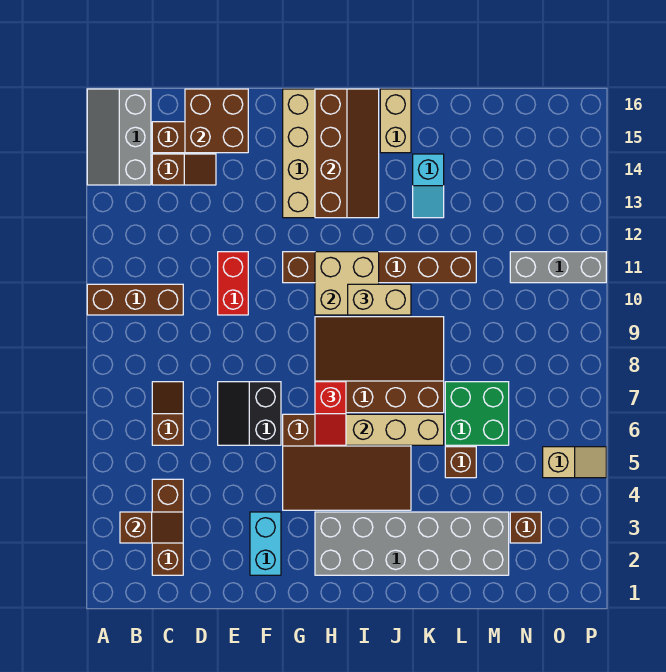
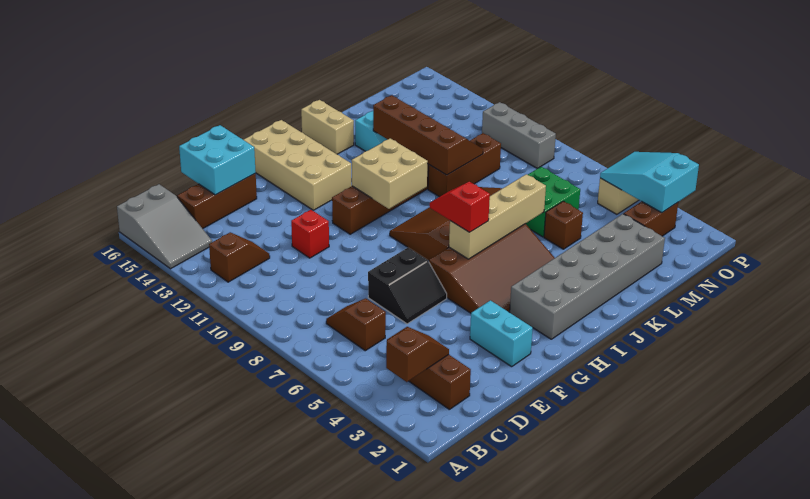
brown 1x3 brick [87,284,183,315] -> brown 1x3 brick moved to [428,133,501,197]
grey 2x3 slope [87,89,151,185] -> grey 2x3 slope turned to [117,184,212,269]
brown 1x2 slope [152,154,216,185] -> brown 1x2 slope moved to [209,232,270,282]
brown 2x2 brick [185,89,248,153] -> cyan 2x2 brick [179,125,256,195]
black 2x2 slope [218,382,281,445] -> black 2x2 slope turned to [368,248,447,324]
red 1x2 brick [218,252,248,315] -> red 1x1 brick [291,210,329,258]
red 1x2 slope [315,382,346,445] -> red 1x2 slope turned to [430,182,490,232]
brown 2x4 slope [315,89,379,218] -> brown 2x4 slope moved to [373,95,483,175]
tan 1x2 brick [348,284,411,315] -> none
brown 1x1 brick [510,512,541,543] -> brown 1x2 brick [624,201,678,236]
grey 1x3 brick [510,252,606,283] -> grey 1x3 brick turned to [482,102,556,169]
none -> cyan 2x3 slope [600,152,699,213]

